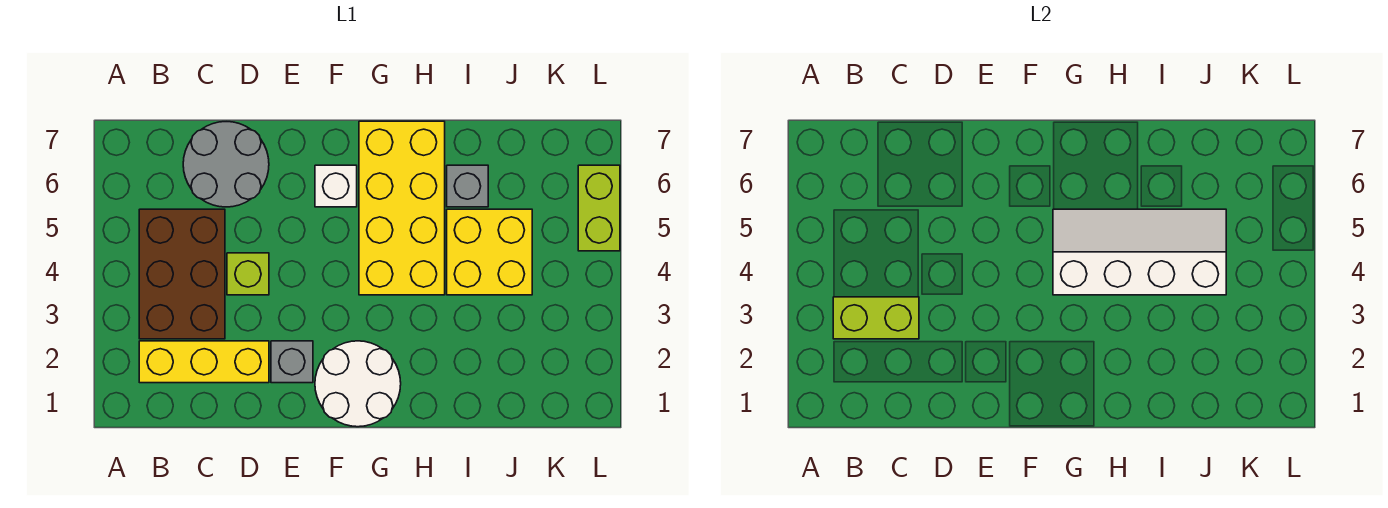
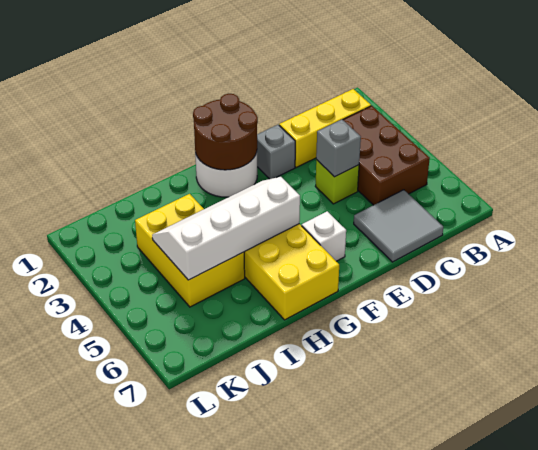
lime 1x2 brick [833,297,919,339] -> none
grey 2x2 round brick [183,122,269,207] -> grey 2x2 tile [354,190,443,262]
none -> brown 2x2 round brick [193,94,258,170]
white 2x4 slope [1053,209,1226,295] -> white 2x4 slope turned to [152,177,300,280]
yellow 2x2 brick [447,209,532,295] -> yellow 2x3 brick [135,194,245,307]
grey 1x1 brick [447,165,488,207] -> grey 1x1 brick moved to [316,120,361,177]
lime 1x2 brick [578,165,620,251] -> none

